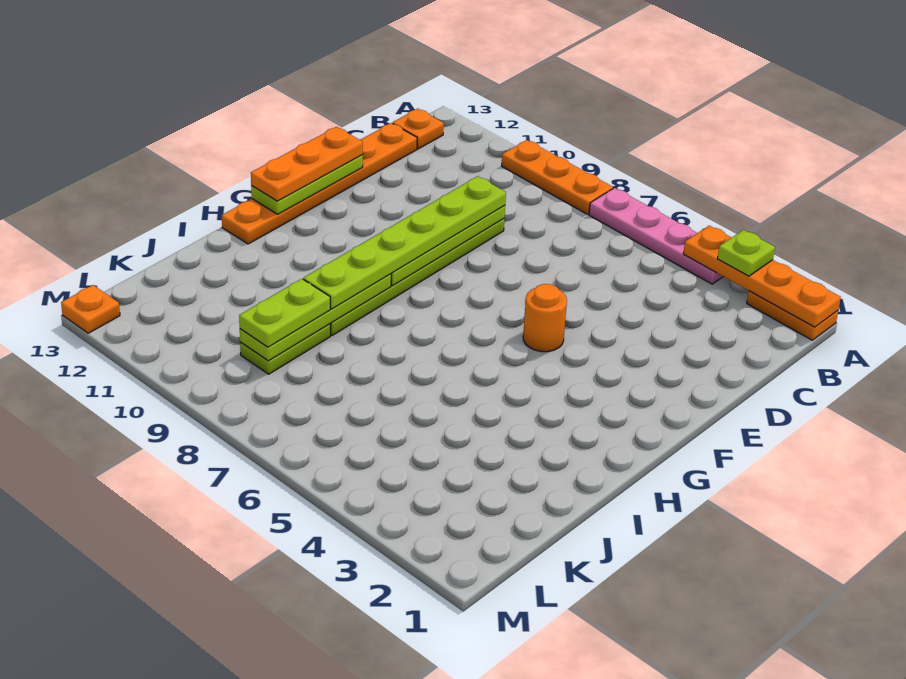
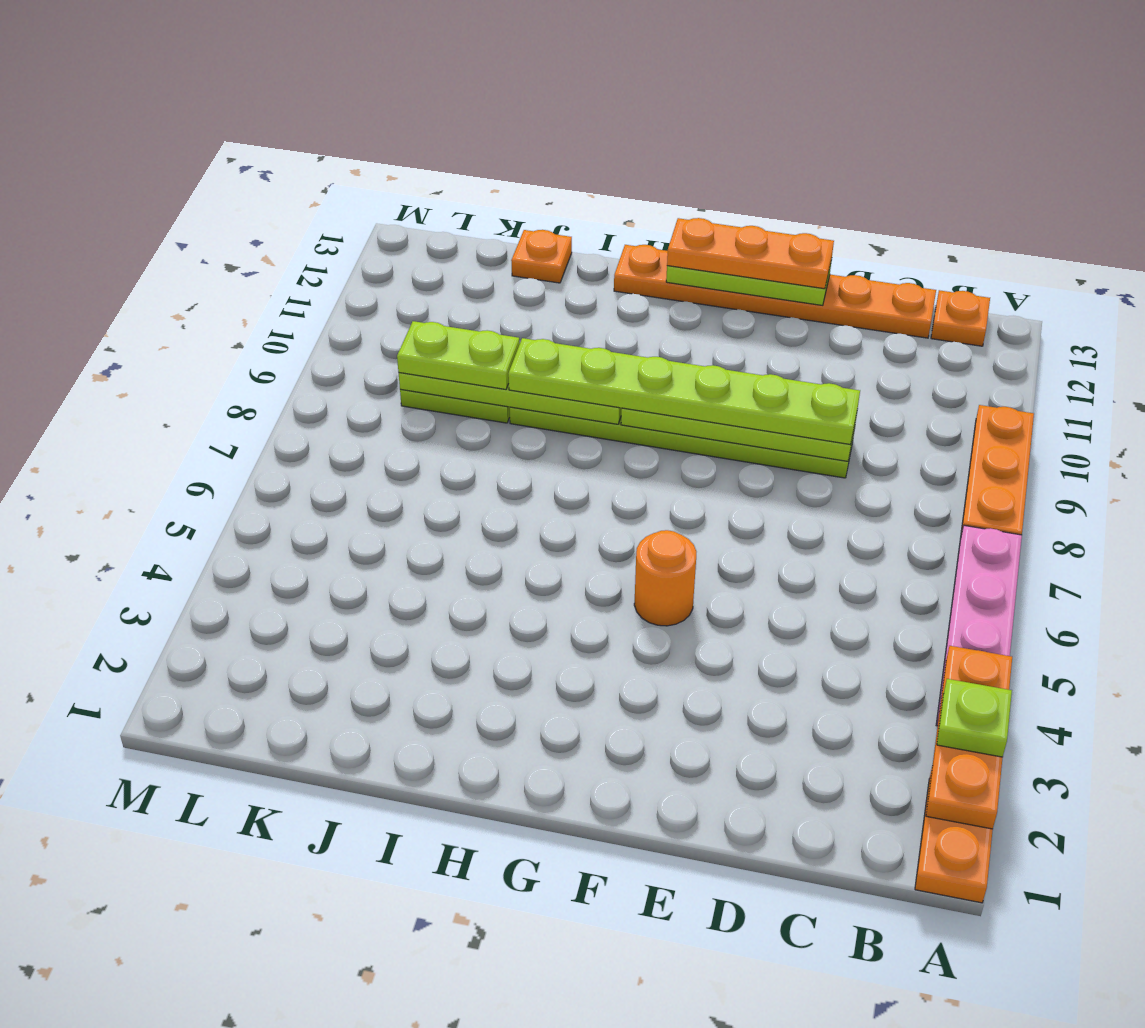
orange 1x4 plate [683,226,841,327] -> orange 1x3 plate [926,646,1012,829]
orange 1x1 plate [61,285,120,333] -> orange 1x1 plate moved to [511,230,572,283]

